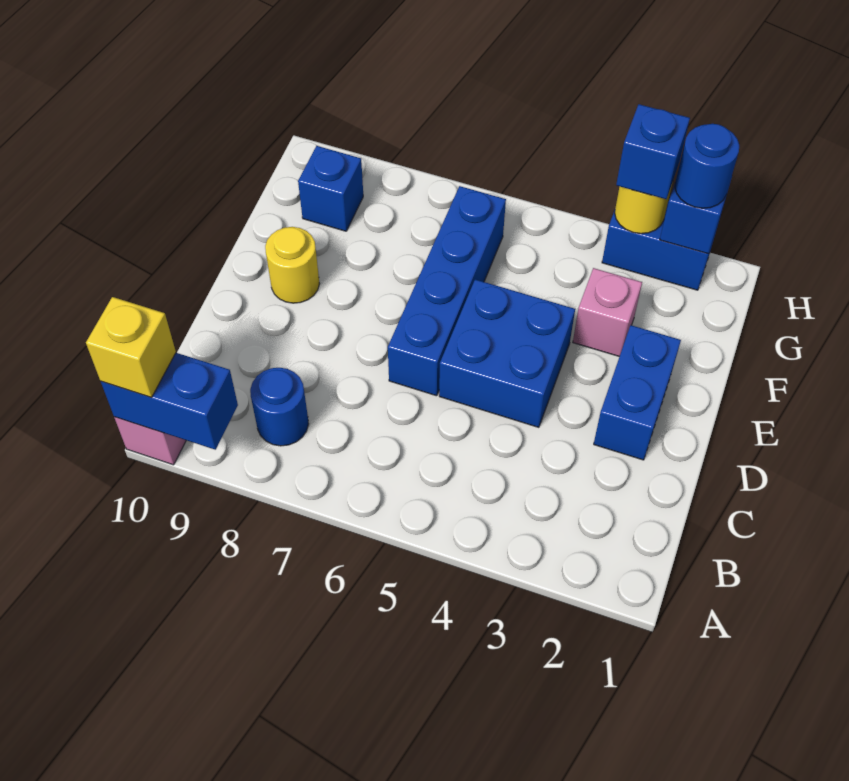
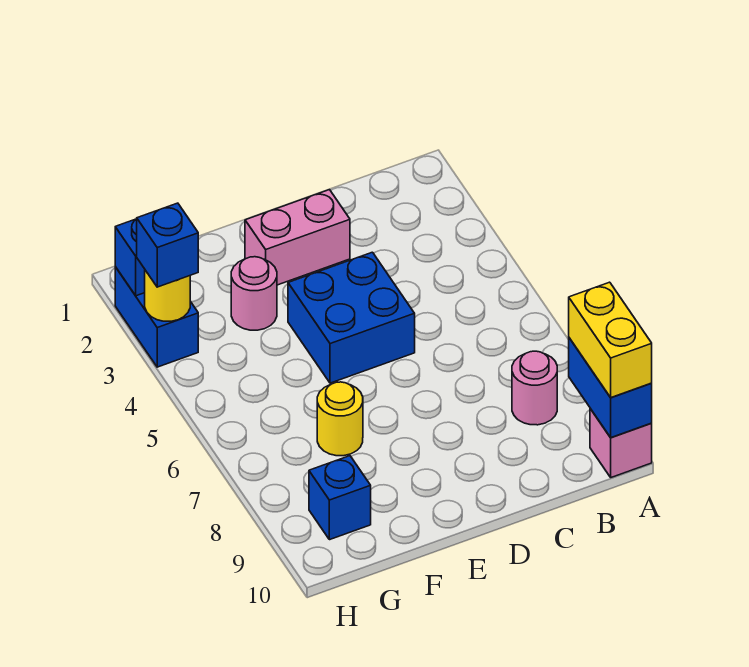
yellow 1x1 brick [86,297,176,397] -> yellow 1x2 brick [569,282,652,397]
blue 1x1 round brick [250,368,308,446] -> pink 1x1 round brick [512,351,557,425]
blue 1x2 brick [594,325,681,460] -> pink 1x2 brick [245,190,350,285]
blue 1x4 brick [388,186,506,396] -> none
yellow 1x1 round brick [265,227,319,303] -> yellow 1x1 round brick moved to [317,382,363,456]
pink 1x1 brick [573,268,642,356] -> pink 1x1 round brick [231,257,277,330]
blue 1x1 round brick [675,124,739,208] -> none

